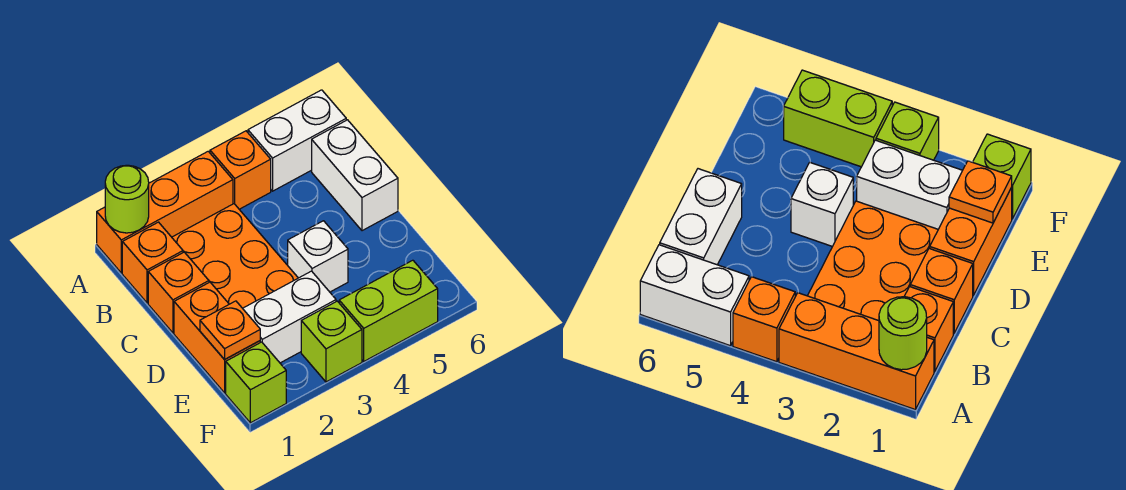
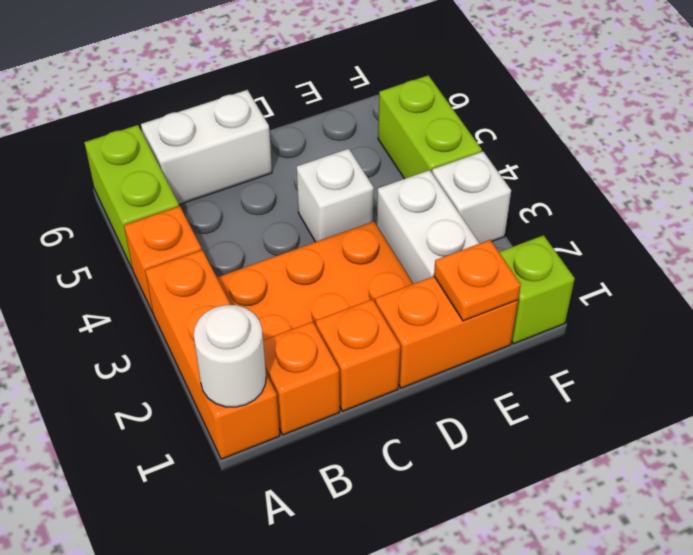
lime 1x1 round brick [105,165,149,233] -> white 1x1 round brick [194,305,266,407]
white 1x2 brick [248,90,346,191] -> lime 1x2 brick [84,125,179,268]
lime 1x1 brick [301,301,362,382] -> white 1x1 brick [432,152,511,243]

